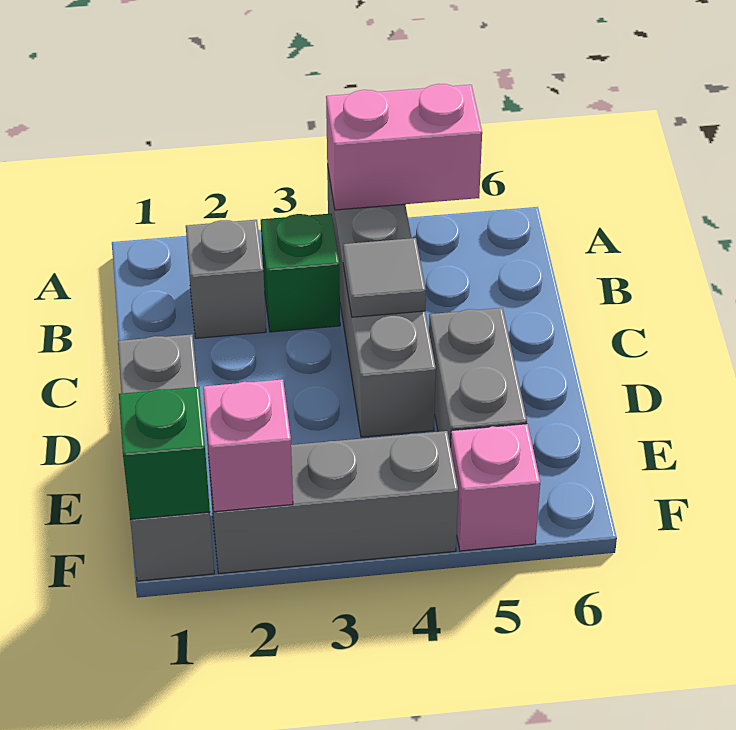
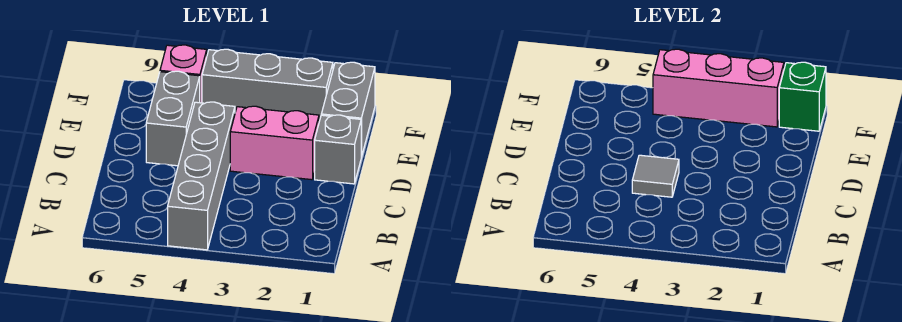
pink 1x2 brick [326,84,482,210] -> pink 1x2 brick moved to [230,106,319,180]
grey 1x1 brick [186,220,266,338] -> none
green 1x1 brick [261,214,340,332] -> none
pink 1x1 brick [203,379,293,512] -> pink 1x3 brick [653,49,784,127]

